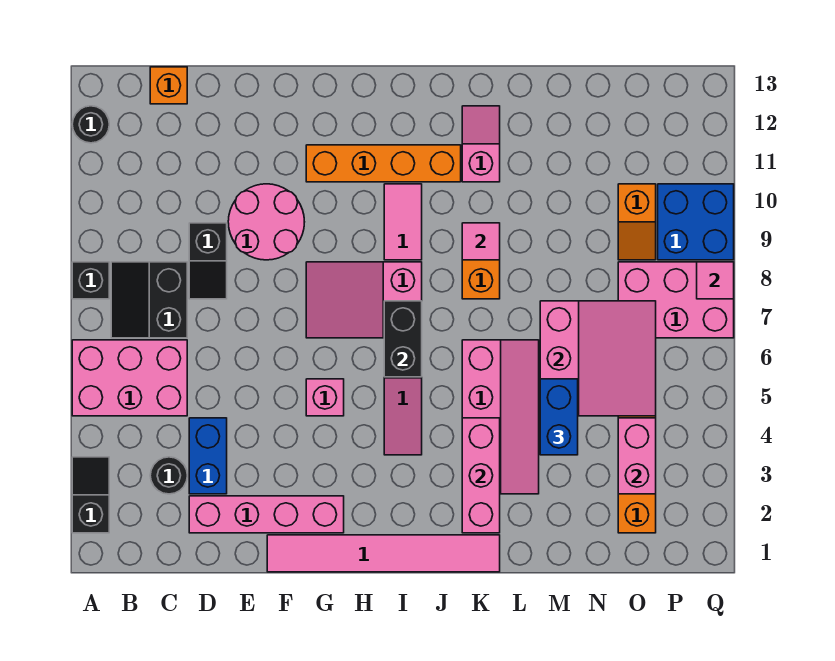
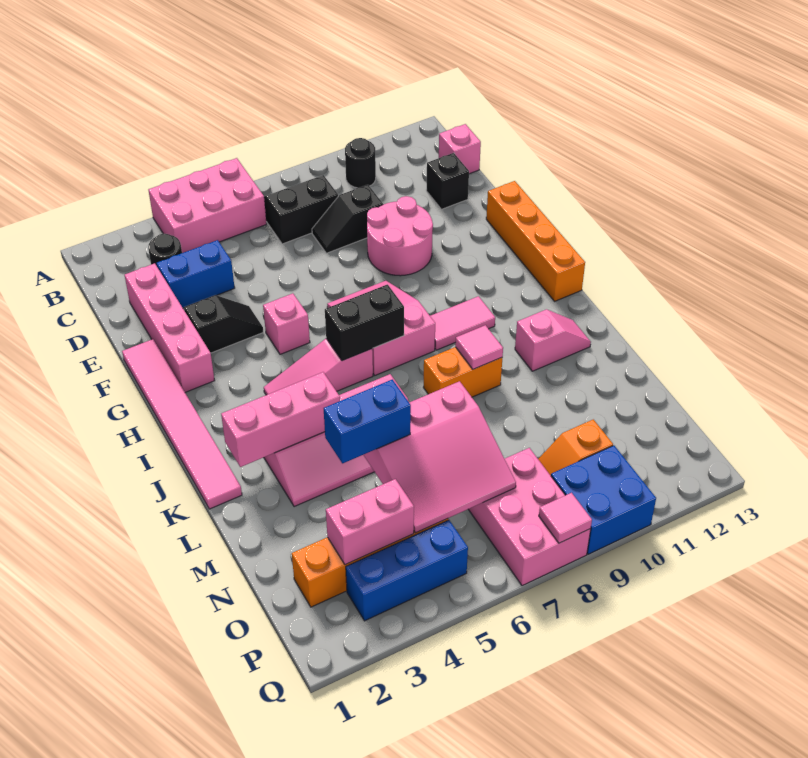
black 1x2 slope [72,457,109,533] -> black 1x2 slope moved to [184,295,263,353]
pink 2x3 brick [72,340,187,416] -> pink 2x3 brick turned to [148,158,267,253]
black 1x1 brick [72,262,109,299] -> black 1x1 brick moved to [426,153,469,209]
black 1x1 round brick [72,106,109,143] -> black 1x1 round brick moved to [345,138,376,188]
orange 1x1 brick [150,67,187,104] -> pink 1x1 brick [439,124,481,174]
orange 1x4 brick [306,145,461,182] -> orange 1x4 brick moved to [486,181,585,301]
none -> blue 1x3 brick [346,520,468,621]

